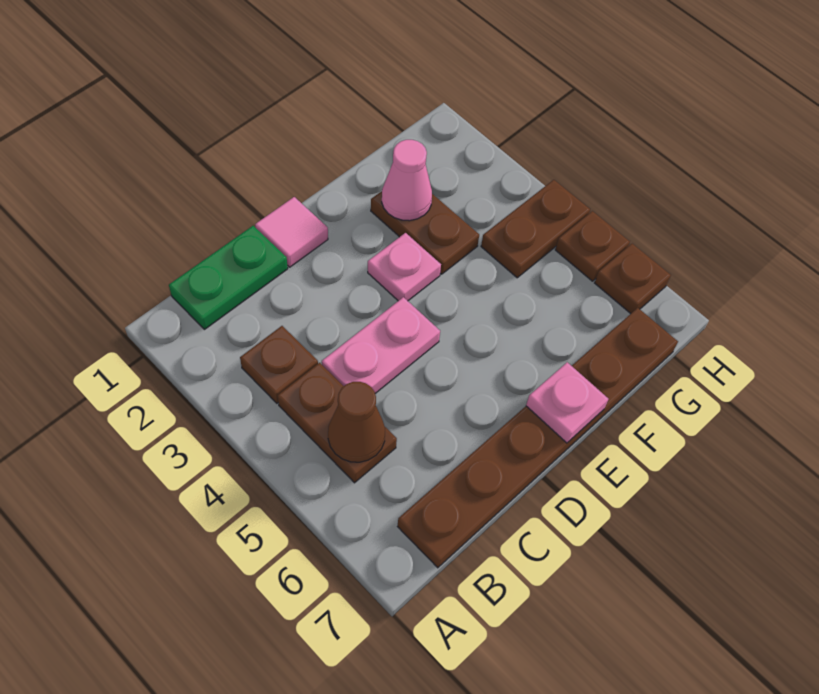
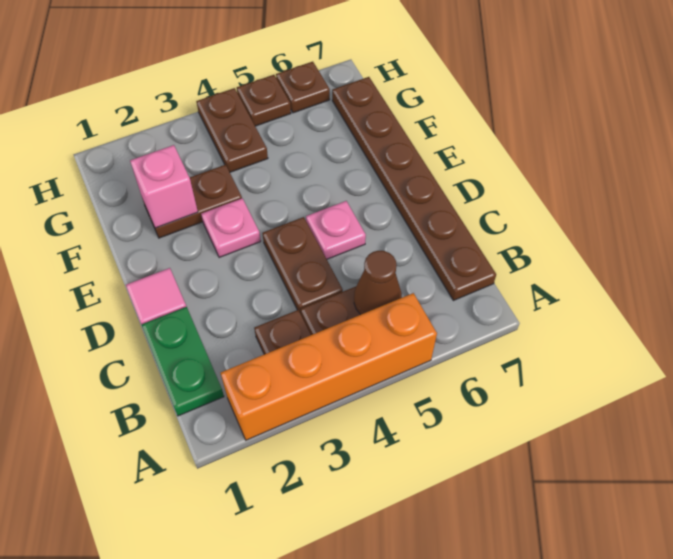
none -> orange 1x4 brick [221,293,437,440]
pink 1x2 plate [322,297,440,393] -> brown 1x2 plate [263,217,343,314]
pink 1x1 plate [526,362,608,443] -> pink 1x1 plate moved to [306,201,366,259]
pink 1x1 cone [382,140,432,221] -> pink 1x1 brick [130,145,198,228]

